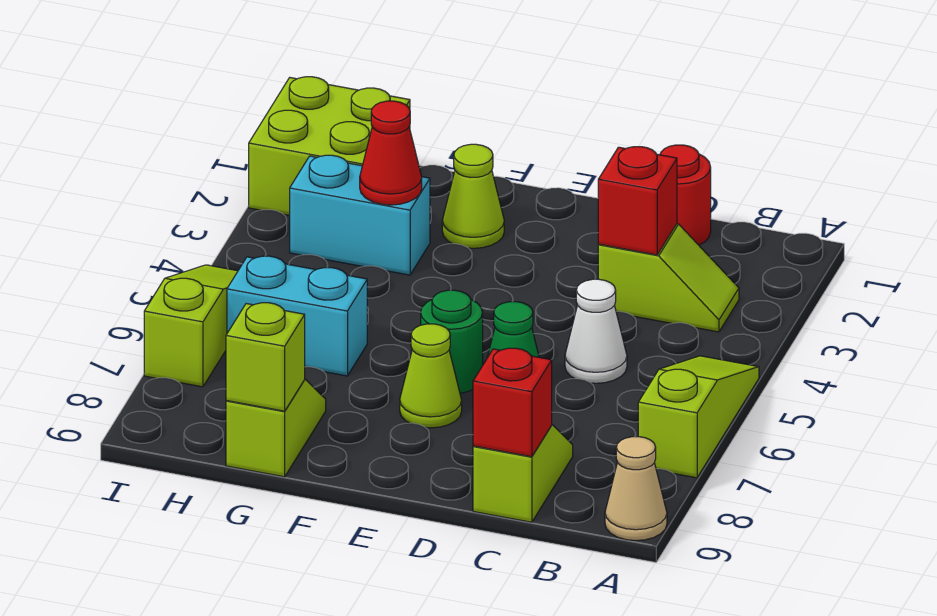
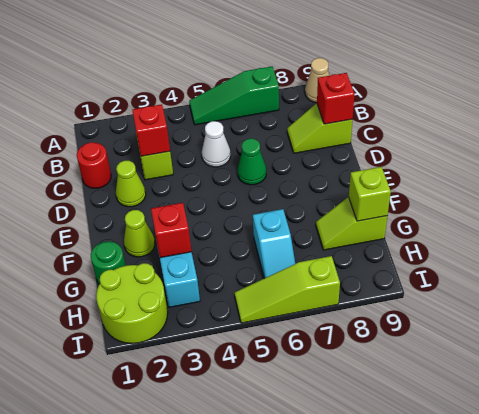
lime 1x3 slope [638,356,759,478] -> green 1x3 slope [189,67,279,125]
green 1x1 round brick [421,290,483,394] -> green 1x1 round brick moved to [91,241,126,284]
lime 1x1 cone [400,324,462,428] -> lime 1x1 cone moved to [116,161,146,207]
red 1x1 cone [360,101,422,205] -> red 1x1 brick [151,203,191,258]
cyan 1x2 brick [227,256,367,376] -> cyan 1x2 slope [253,209,295,278]
lime 2x2 brick [249,77,410,216] -> lime 2x2 round brick [96,263,168,343]

